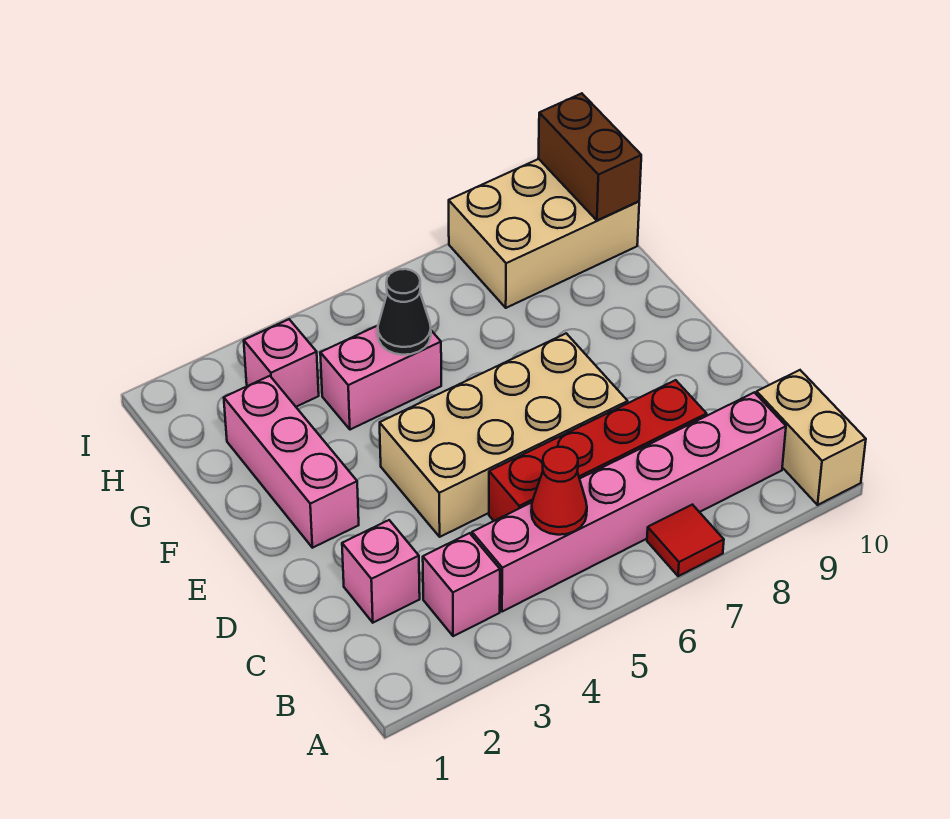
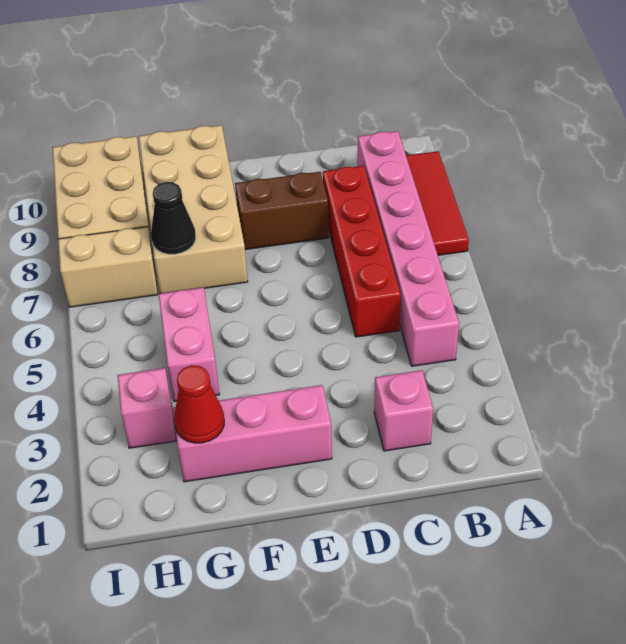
red 1x1 tile [647,505,724,576] -> red 1x3 tile [406,151,469,255]
tan 1x2 brick [756,370,866,505] -> tan 1x2 brick moved to [58,227,158,307]
pink 1x1 brick [423,533,500,636] -> none
red 1x1 cone [531,447,587,535] -> red 1x1 cone moved to [174,365,224,443]
tan 2x4 brick [380,333,628,537] -> tan 2x4 brick moved to [139,125,248,293]
black 1x1 cone [378,269,431,355] -> black 1x1 cone moved to [151,182,196,254]
brown 1x2 brick [538,93,641,220] -> brown 1x2 brick moved to [235,172,329,250]

